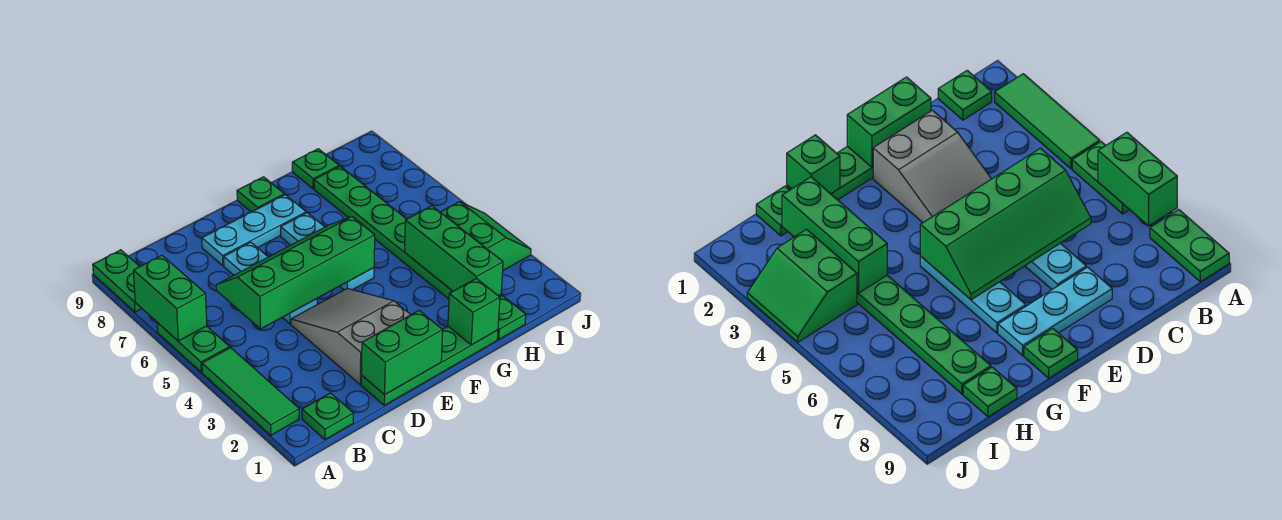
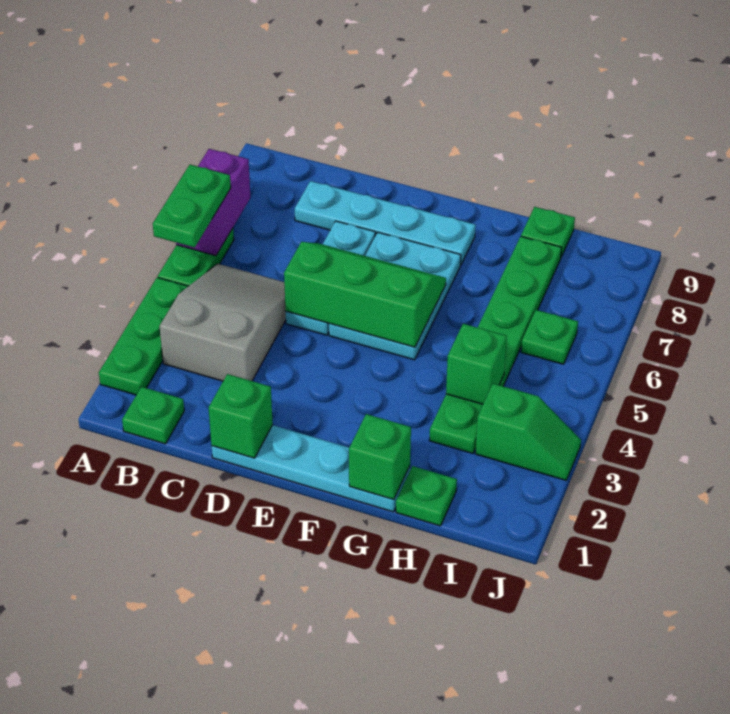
green 1x3 tile [202,348,299,435] -> green 1x3 plate [99,277,188,395]
green 1x2 brick [133,255,207,341] -> purple 1x2 brick [176,149,250,256]
green 1x2 plate [93,250,142,312] -> green 1x2 plate moved to [153,165,231,247]
green 2x4 slope [216,217,375,329] -> green 2x3 slope [284,242,446,347]
green 1x4 plate [361,326,498,405] -> cyan 1x4 plate [212,425,410,512]
green 1x2 brick [361,311,443,395] -> green 1x1 brick [209,374,273,458]
grey 2x3 slope [291,289,411,385] -> grey 2x3 slope moved to [160,264,286,381]
cyan 1x3 plate [202,195,306,266] -> cyan 1x4 plate [295,181,476,265]
cyan 1x3 plate [281,213,374,290] -> cyan 2x3 plate [329,232,461,360]
green 1x1 plate [237,177,284,212] -> green 1x1 plate moved to [521,310,578,364]
green 1x3 brick [405,206,503,296] -> green 1x1 brick [446,324,507,404]
green 2x2 slope [441,202,531,270] -> green 1x2 slope [475,384,581,480]

